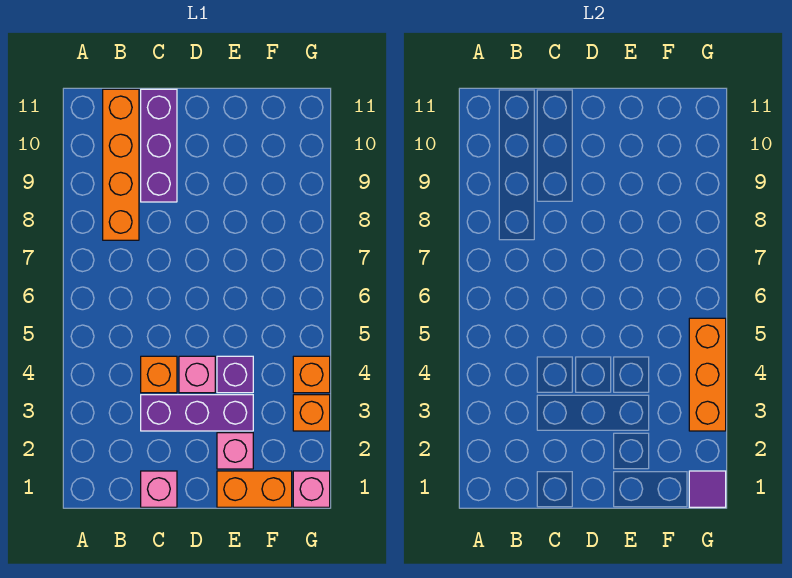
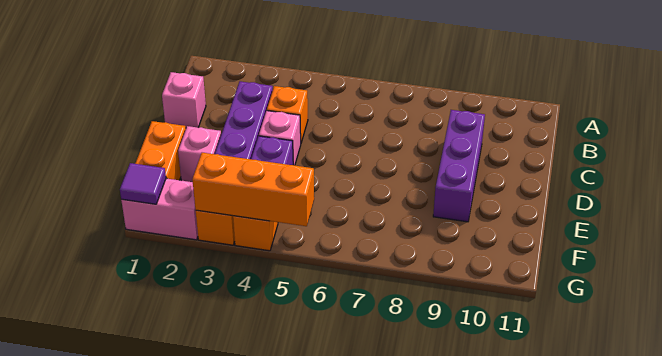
orange 1x4 brick [103,89,139,240] -> none
purple 1x3 brick [141,89,177,202] -> purple 1x3 brick turned to [433,110,485,222]
pink 1x1 brick [293,471,330,507] -> pink 1x2 brick [121,178,198,240]

